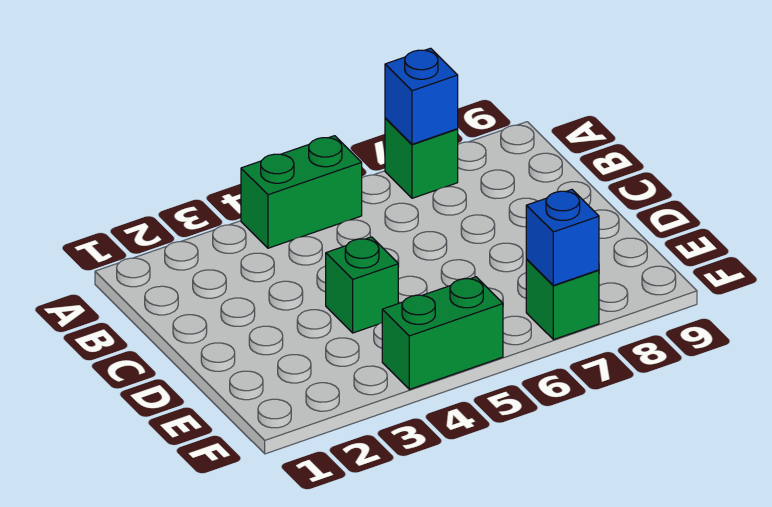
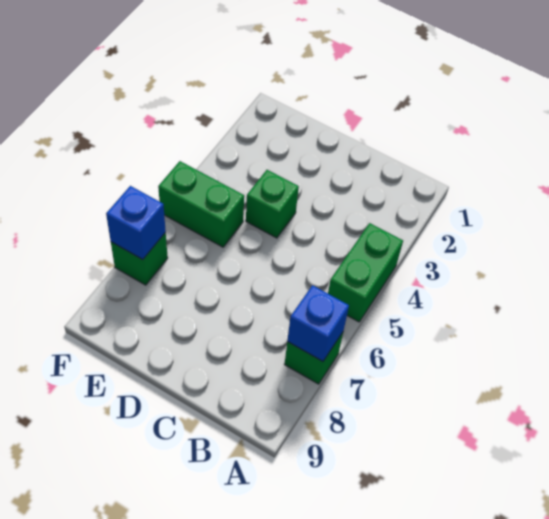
green 1x2 brick [382,277,503,389] -> green 1x2 brick turned to [158,161,244,247]

